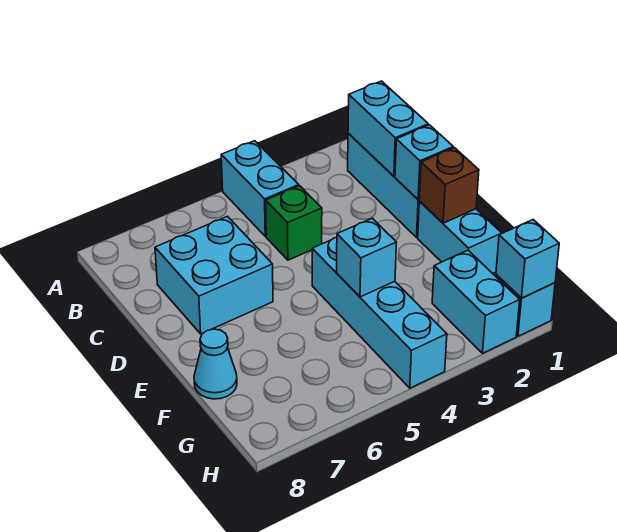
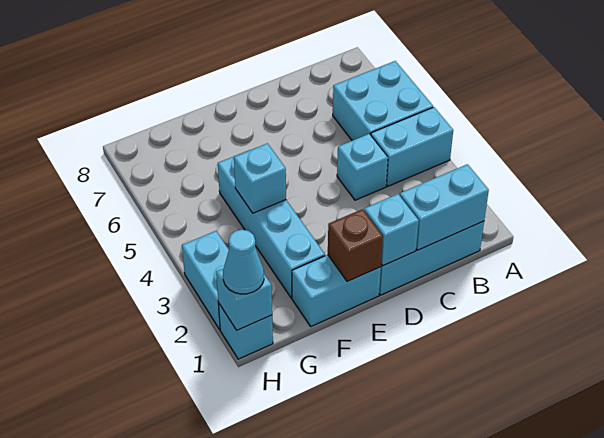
green 1x1 brick [266,186,322,260] -> cyan 1x1 brick [337,134,388,200]
cyan 2x2 brick [155,216,273,334] -> cyan 2x2 brick moved to [333,61,433,141]
cyan 1x4 brick [312,238,447,388] -> cyan 1x4 brick turned to [218,150,325,298]
cyan 1x1 cone [194,329,237,399] -> cyan 1x1 cone moved to [223,230,264,294]
cyan 1x2 brick [432,250,520,353] -> cyan 1x2 brick turned to [182,231,229,329]

